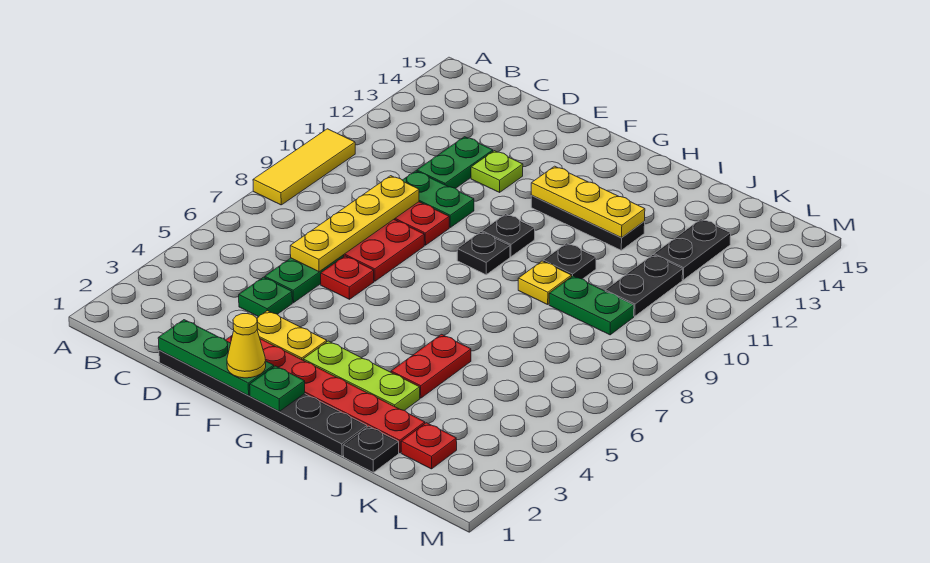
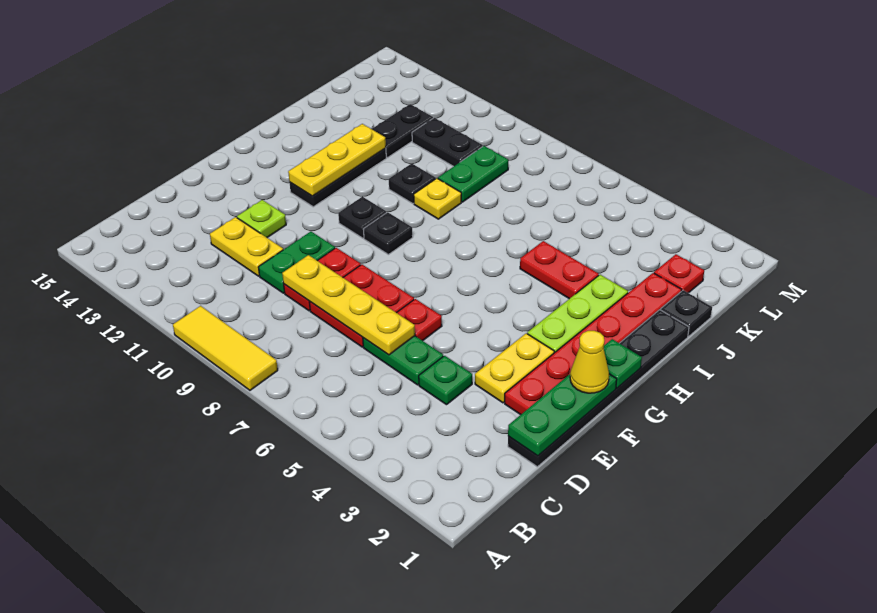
green 1x2 plate [417,137,493,188] -> yellow 1x2 plate [210,217,283,276]
black 1x2 plate [654,219,731,280] -> black 1x2 plate turned to [372,104,433,157]

